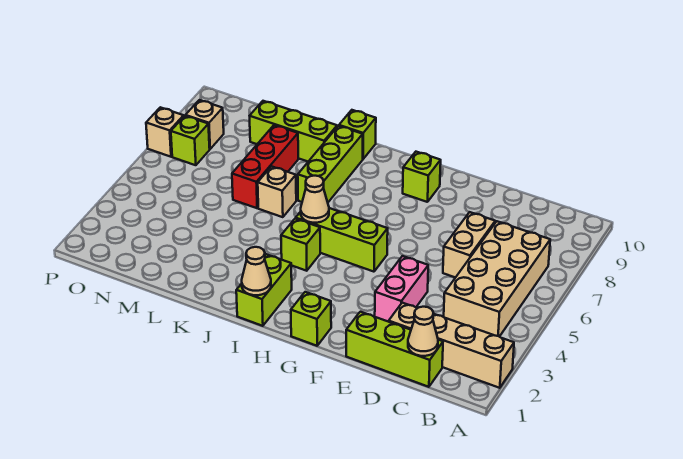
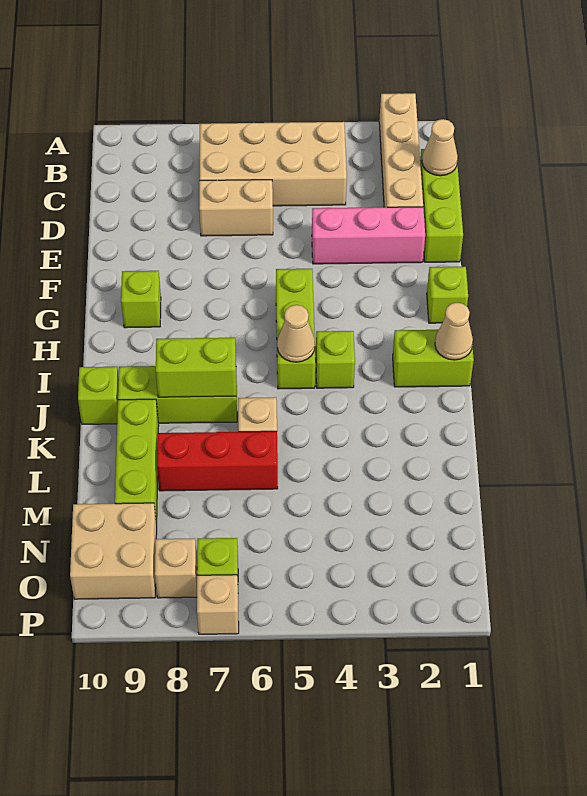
pink 1x2 brick [375,256,428,322] -> pink 1x3 brick [312,207,425,264]
none -> lime 1x2 brick [156,338,236,397]
none -> tan 2x2 brick [70,503,157,599]

